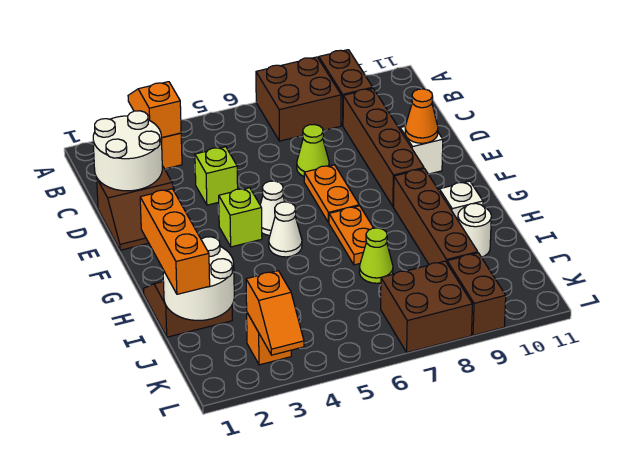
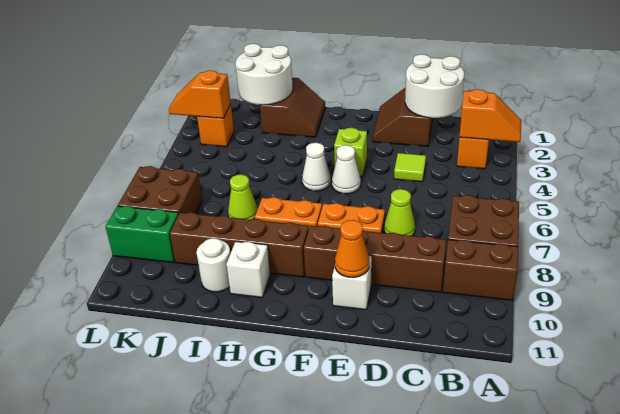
lime 1x1 brick [195,147,238,205] -> lime 1x1 tile [394,153,426,182]
orange 1x3 brick [140,189,210,294] -> none
brown 1x2 brick [447,253,506,335] -> green 1x2 brick [106,206,179,263]

